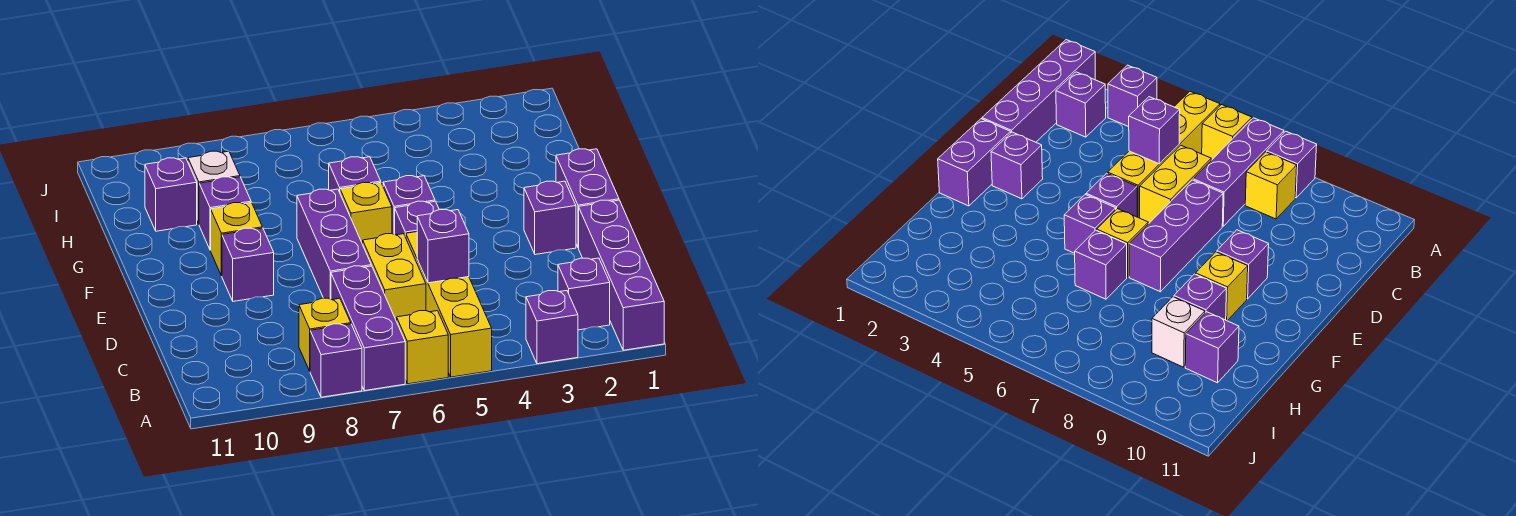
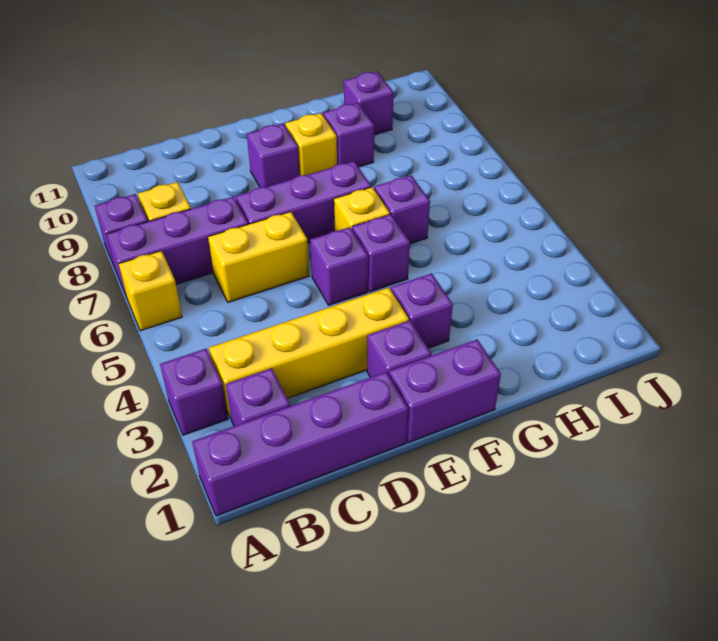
yellow 1x4 brick [406,232,492,377] -> yellow 1x4 brick moved to [209,288,409,418]
purple 1x1 brick [417,210,469,283] -> purple 1x1 brick moved to [391,273,453,348]
white 1x1 brick [188,151,240,224] -> none

